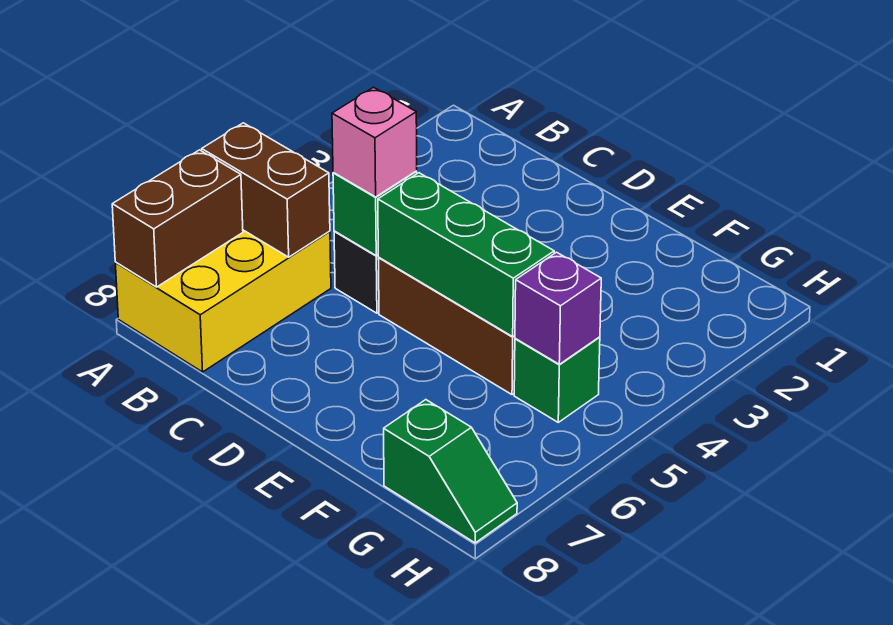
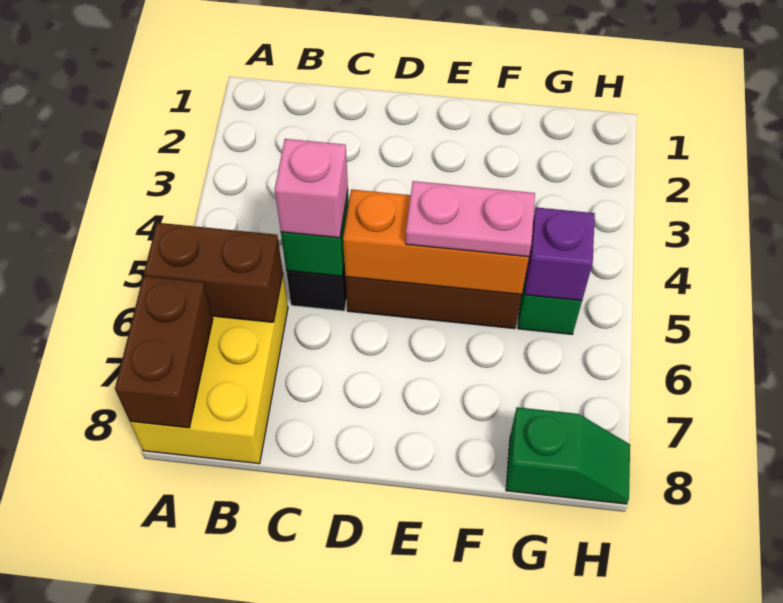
green 1x3 brick [378,173,554,337] -> orange 1x3 brick [343,189,529,295]
none -> pink 1x2 plate [406,181,535,257]

